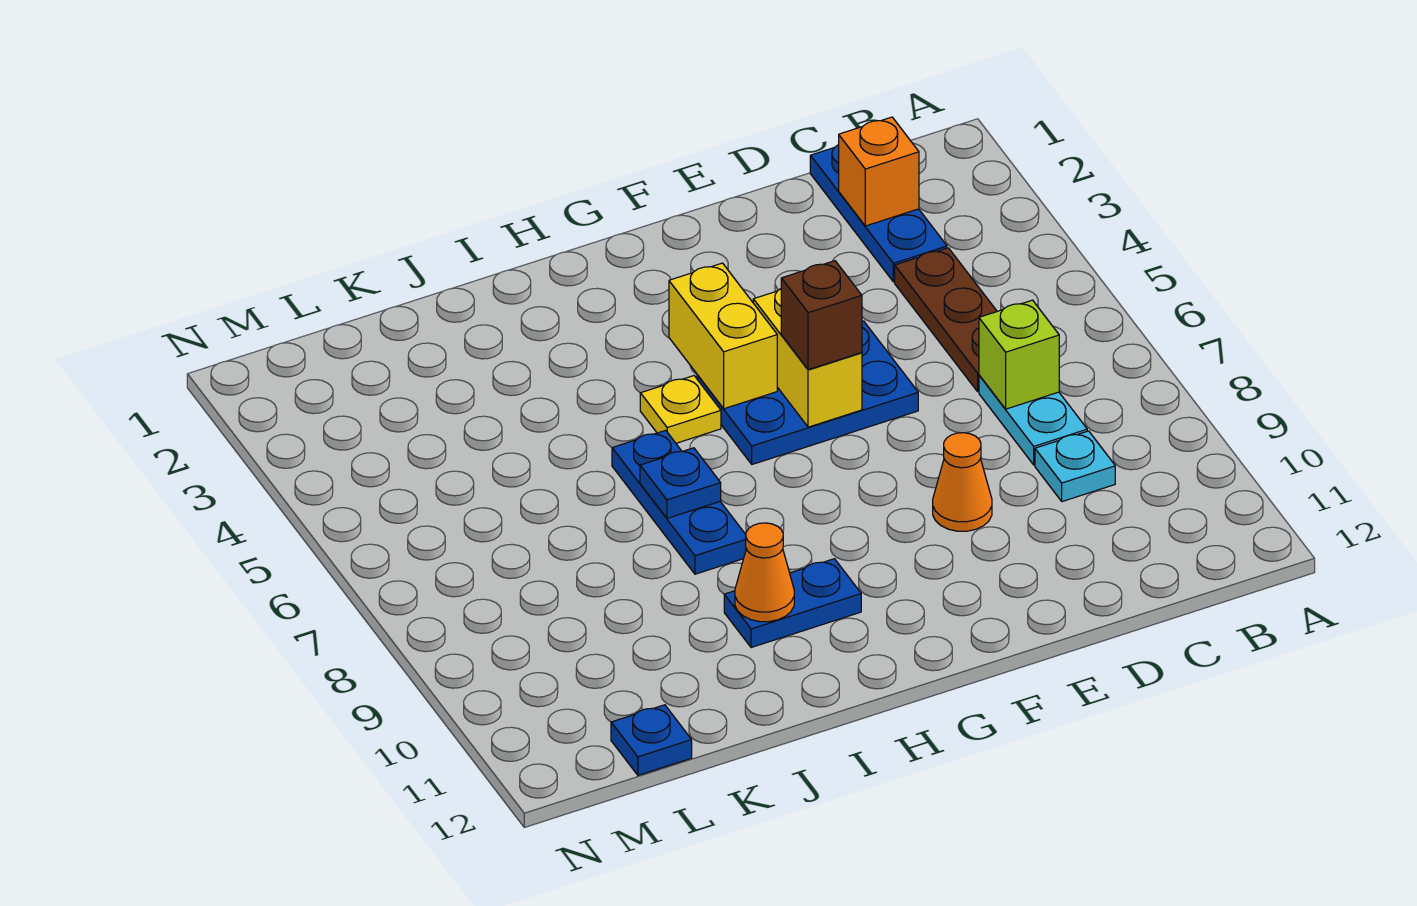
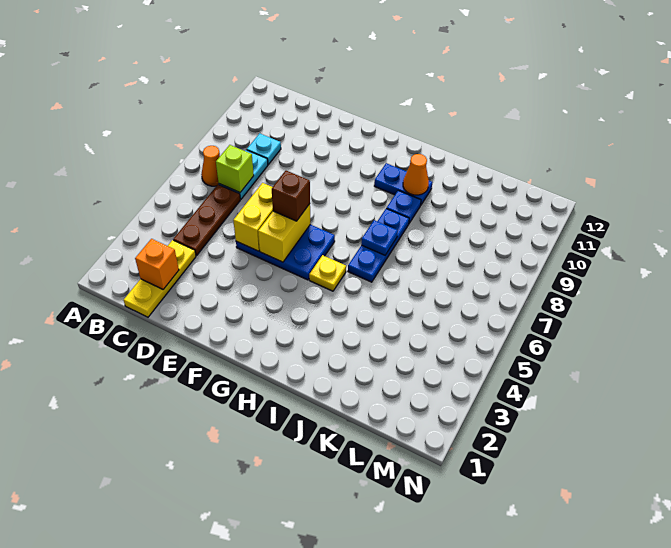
blue 1x3 plate [810,145,947,282] -> yellow 1x3 plate [124,240,196,317]
orange 1x1 cone [933,433,992,531] -> orange 1x1 cone moved to [201,146,220,186]
yellow 1x2 brick [669,263,777,409] -> yellow 1x2 brick moved to [233,183,273,251]
blue 1x1 plate [611,705,692,775] -> blue 1x1 plate moved to [386,191,421,223]

